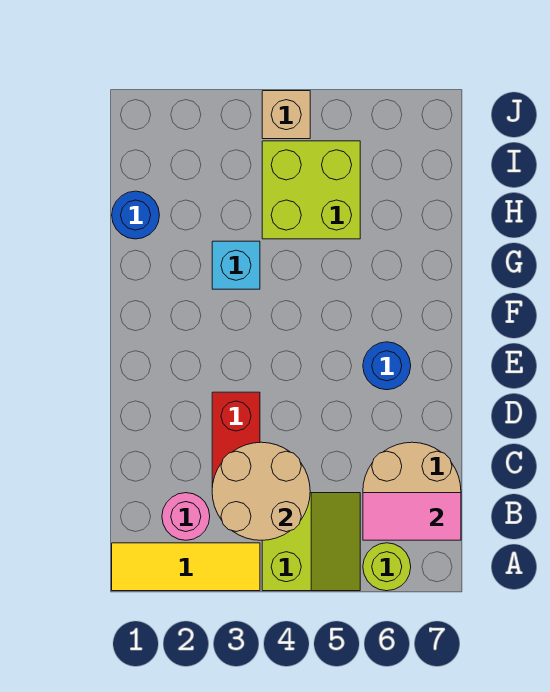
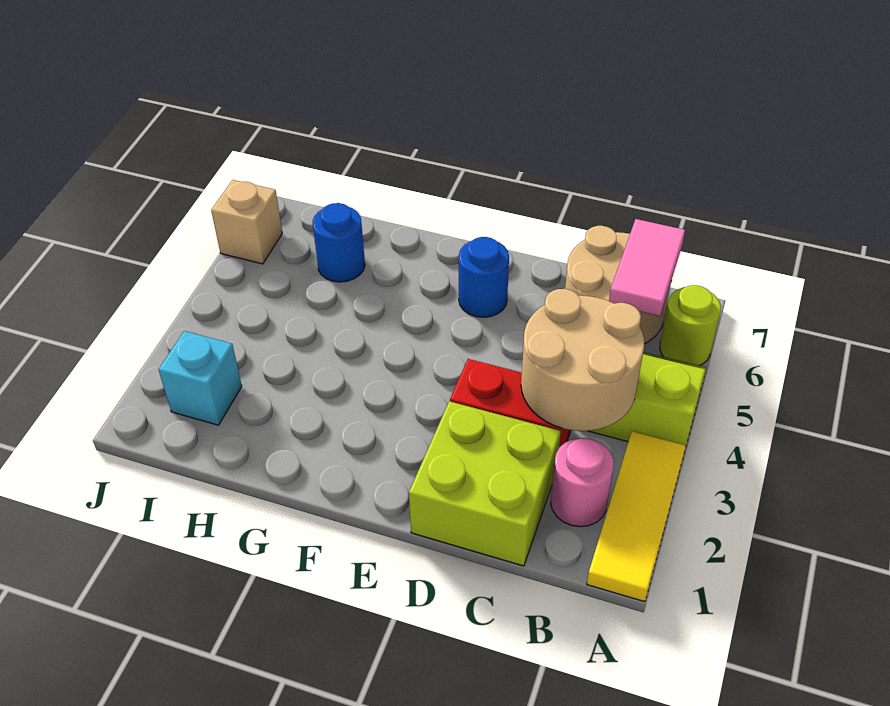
cyan 1x1 brick [212,241,260,289] -> cyan 1x1 brick moved to [159,331,242,425]
blue 1x1 round brick [112,191,159,239] -> blue 1x1 round brick moved to [312,203,365,282]
lime 2x2 brick [262,141,360,239] -> lime 2x2 brick moved to [409,401,561,566]
tan 1x1 brick [262,91,310,139] -> tan 1x1 brick moved to [211,180,282,264]

